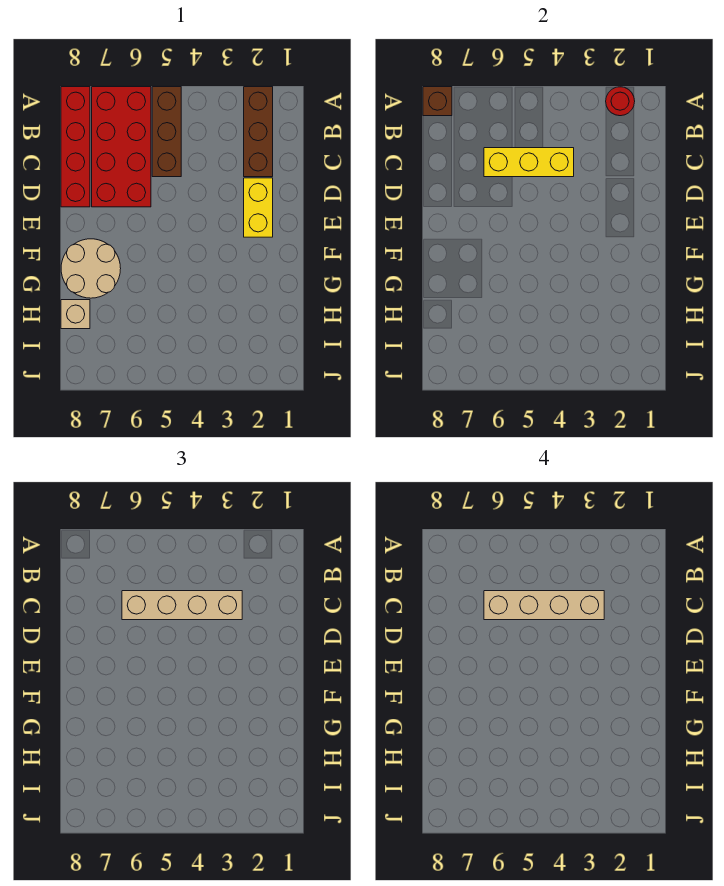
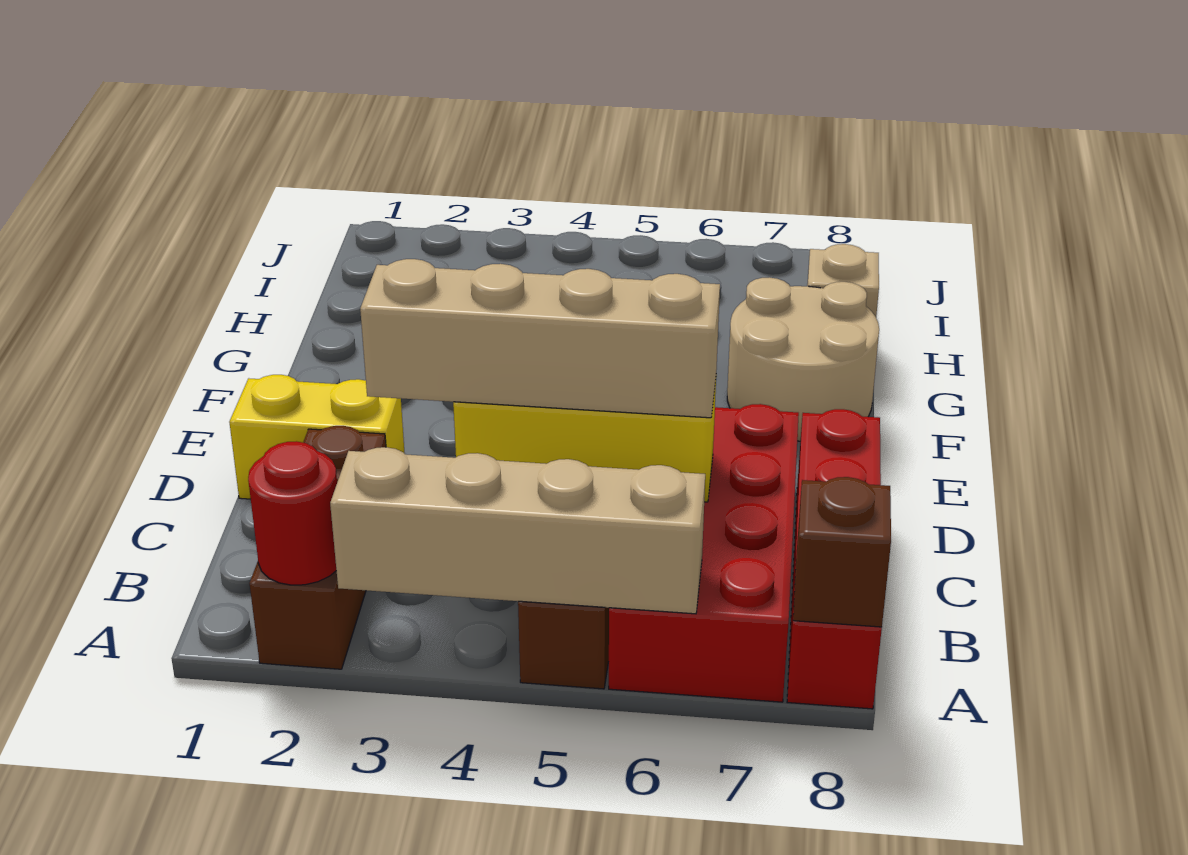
tan 1x4 brick [484,591,604,620] -> tan 1x4 brick moved to [330,447,705,614]
yellow 1x2 brick [244,178,273,237] -> yellow 1x2 brick turned to [229,375,405,499]

